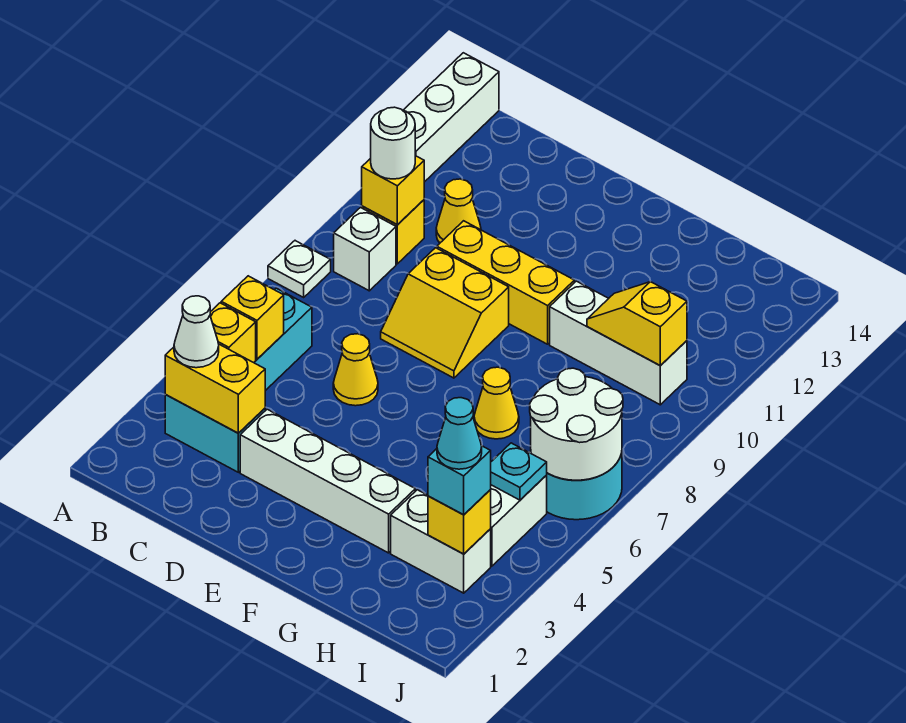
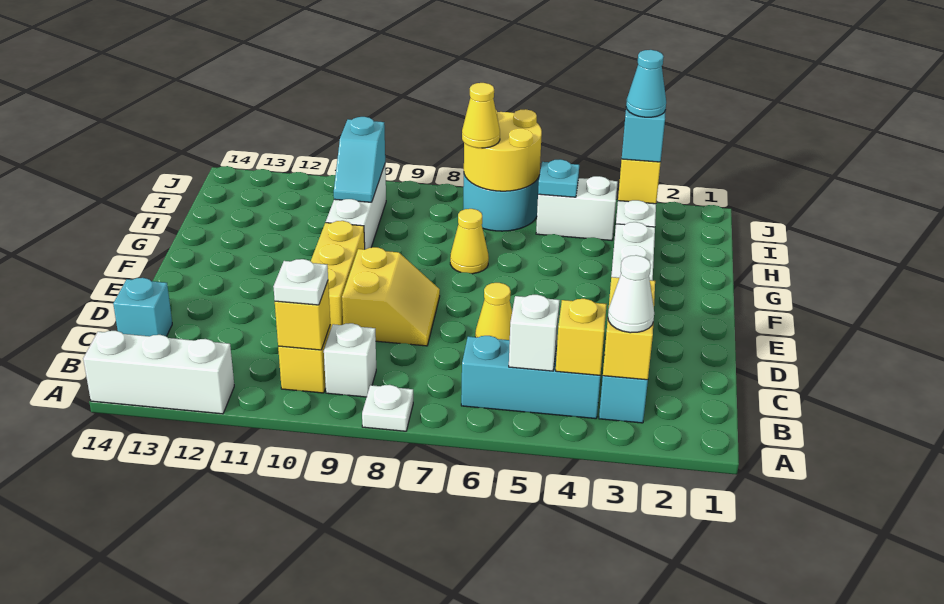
yellow 1x1 brick [221,276,284,359] -> white 1x1 brick [509,295,560,371]
white 1x1 round brick [371,107,415,179] -> white 1x1 plate [273,259,328,305]
yellow 1x1 cone [436,179,481,243] -> yellow 1x1 cone moved to [462,83,500,148]
none -> cyan 1x1 brick [113,278,172,336]
yellow 1x2 slope [587,282,687,366] -> cyan 1x2 slope [334,117,385,202]
white 2x2 round brick [530,368,623,480] -> yellow 2x2 round brick [464,109,542,191]

